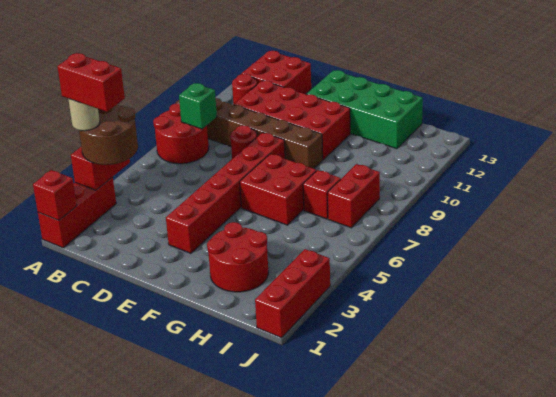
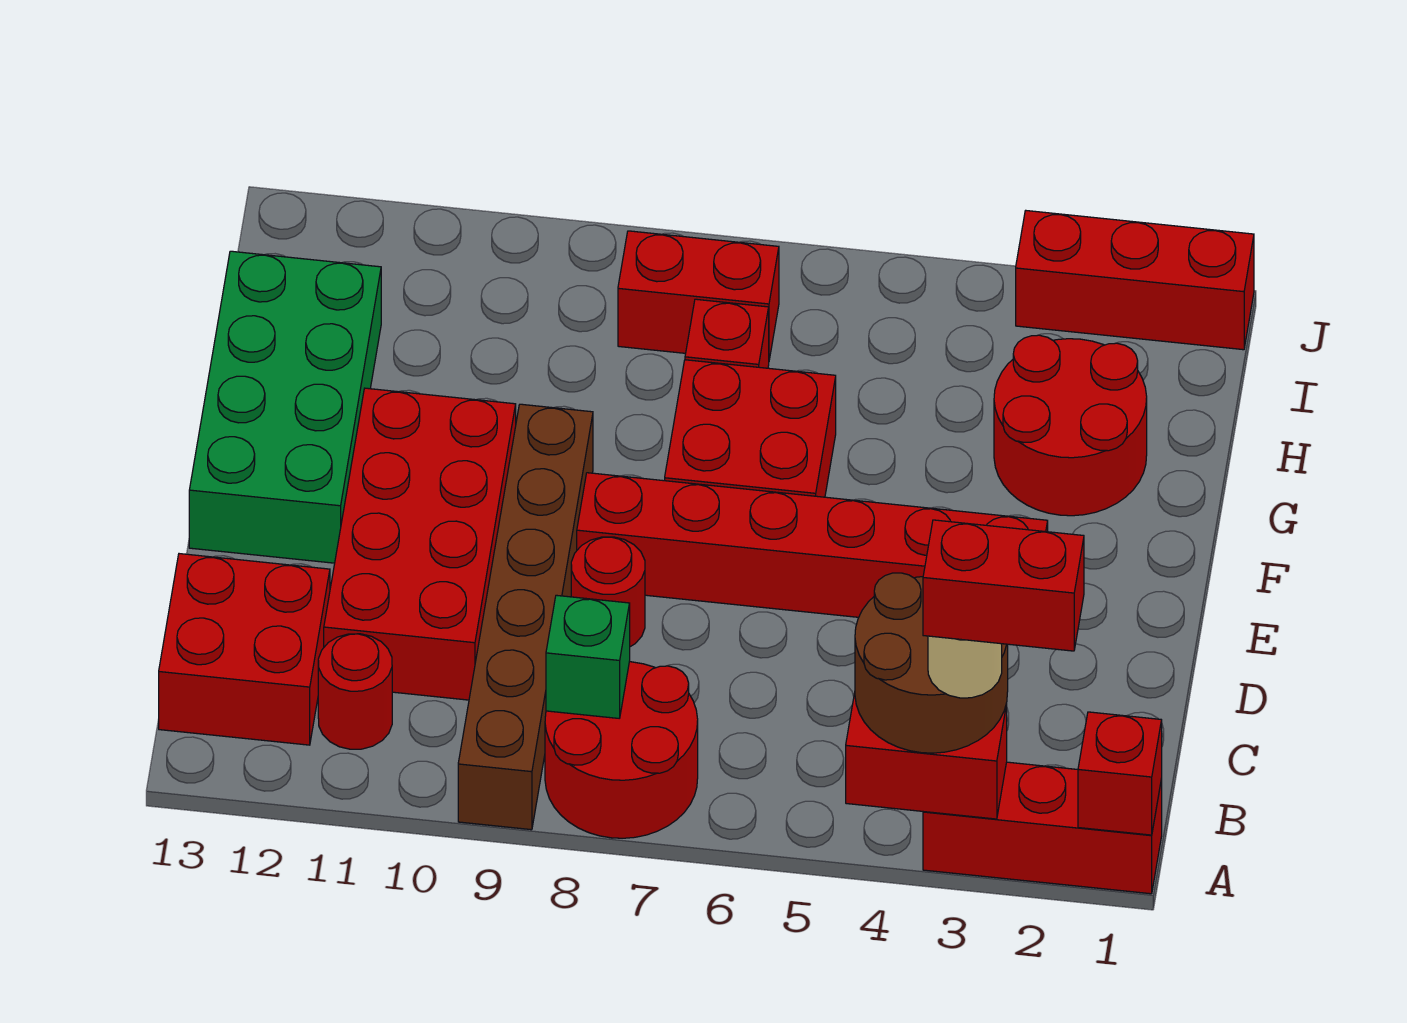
red 1x2 brick [57,53,125,112] -> red 1x2 brick turned to [923,520,1084,651]

